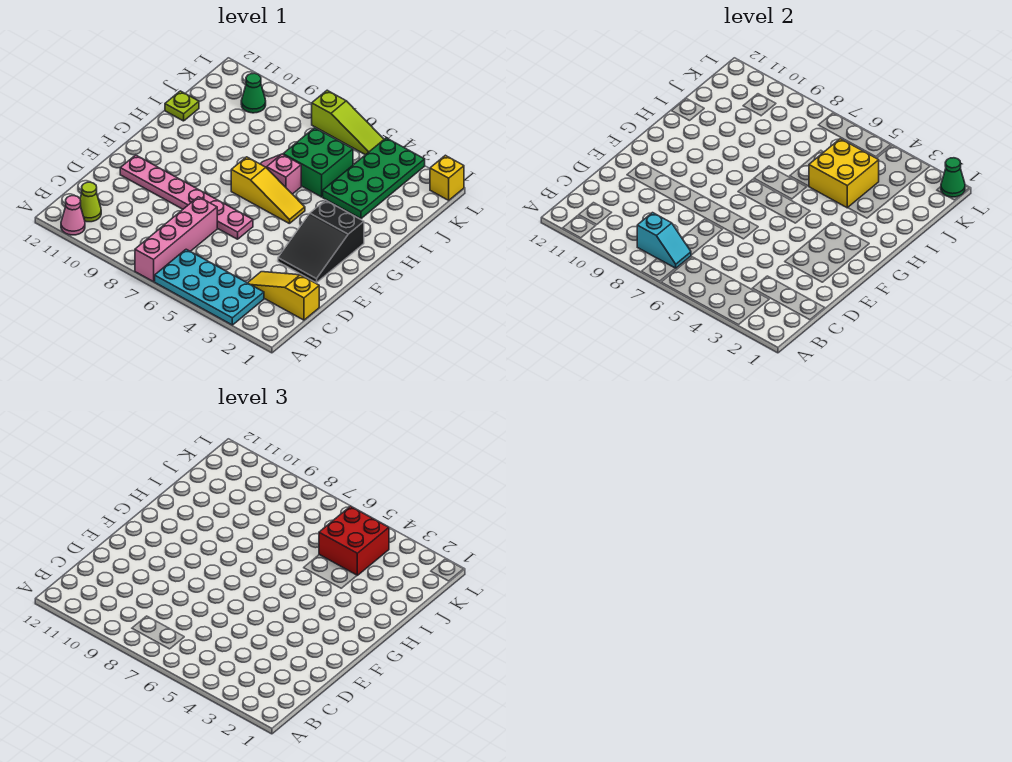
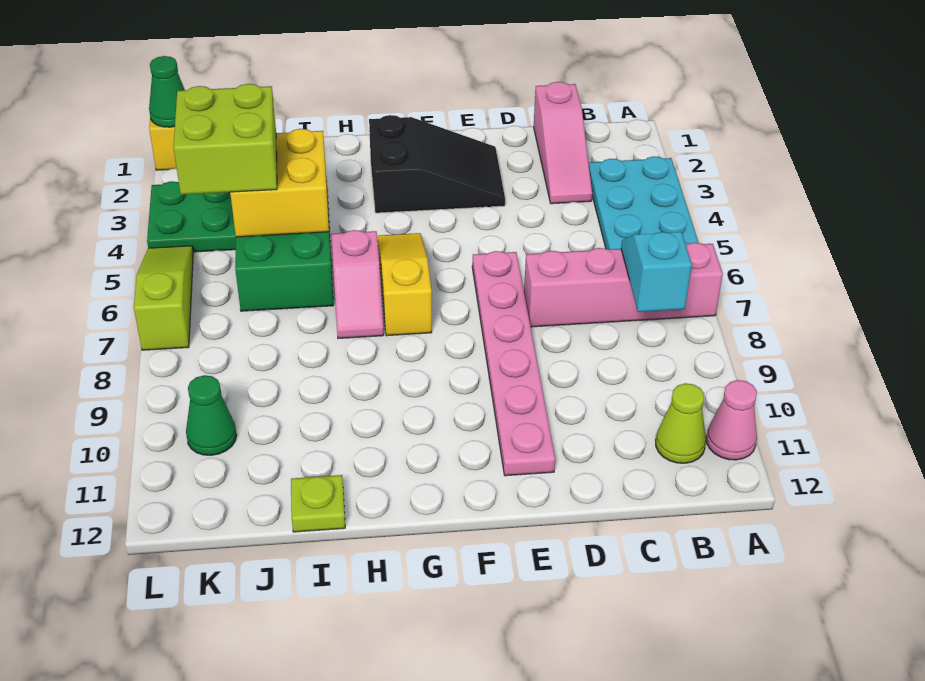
yellow 1x3 slope [248,272,319,320] -> pink 1x3 slope [534,82,592,204]
red 2x2 brick [319,506,389,575] -> lime 2x2 brick [173,84,277,195]

